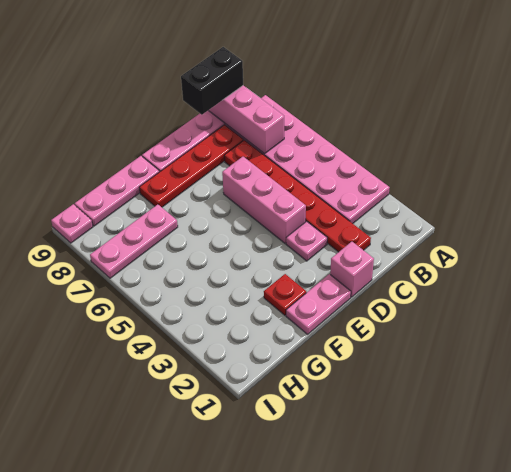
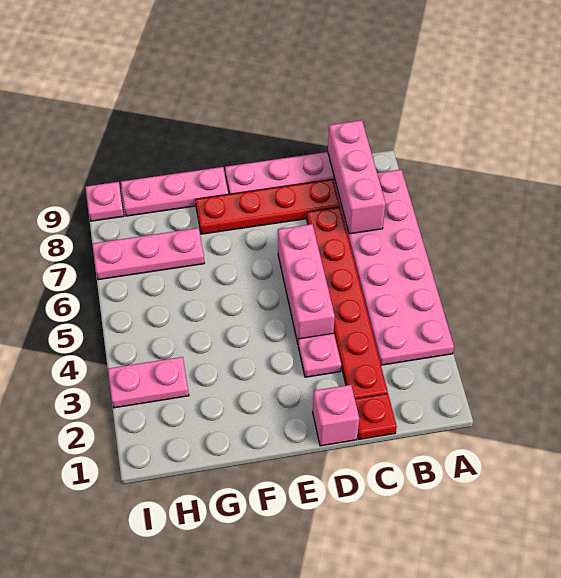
black 1x2 brick [181,47,243,115] -> none
pink 1x2 plate [286,274,351,334] -> pink 1x2 plate moved to [108,357,189,408]
red 1x1 plate [264,274,306,315] -> red 1x1 plate moved to [355,394,397,439]

